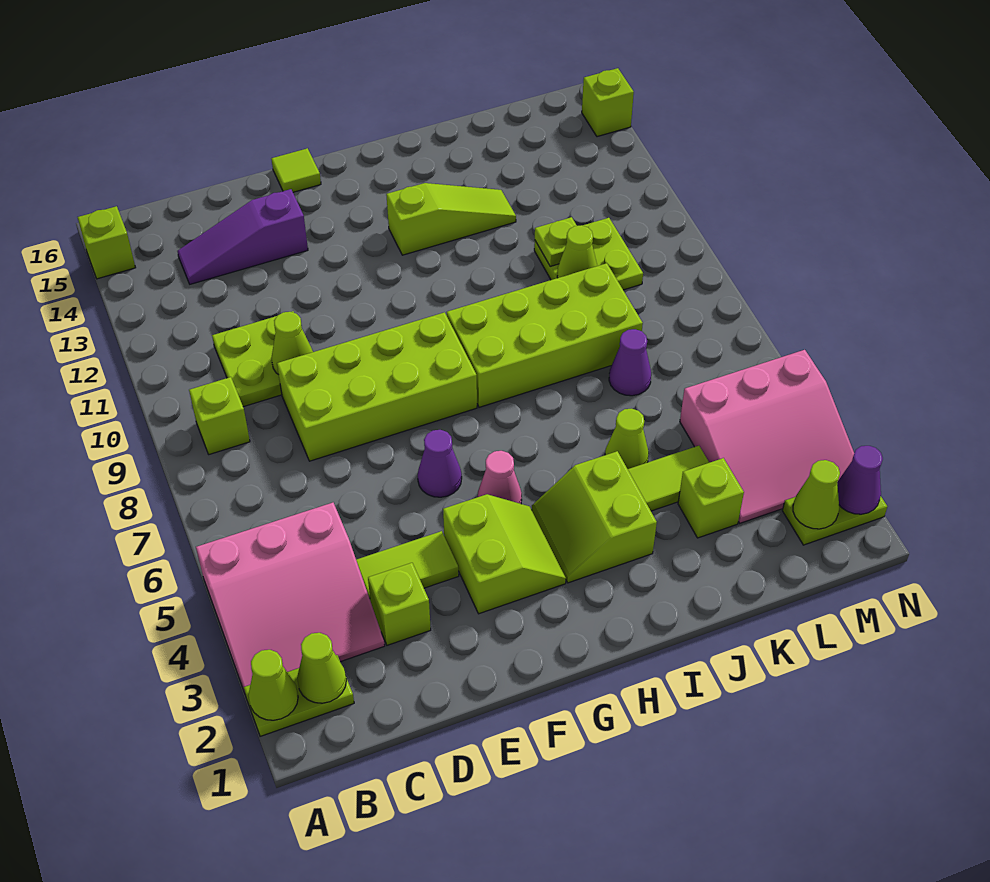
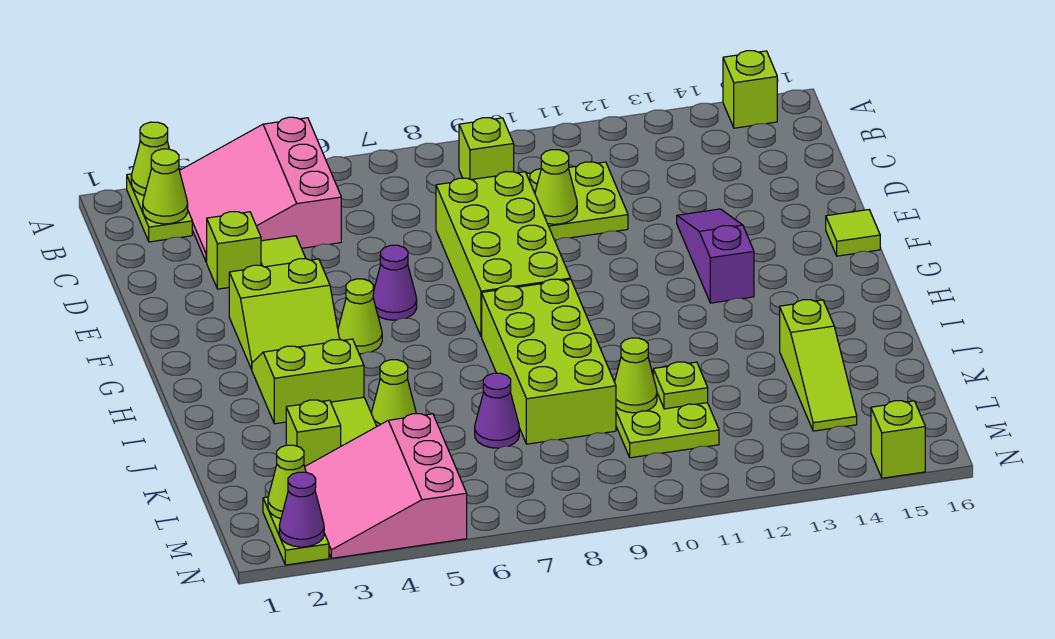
purple 1x3 slope [177,189,308,284] -> purple 1x3 slope moved to [677,209,754,303]
pink 1x1 cone [478,451,522,504] -> lime 1x1 cone [338,279,382,354]
lime 1x3 slope [386,183,516,255] -> lime 1x3 slope moved to [780,300,857,431]

